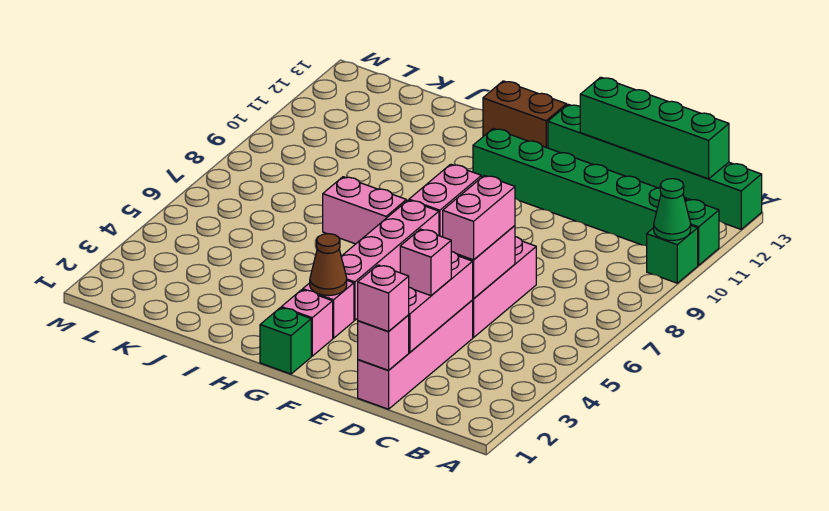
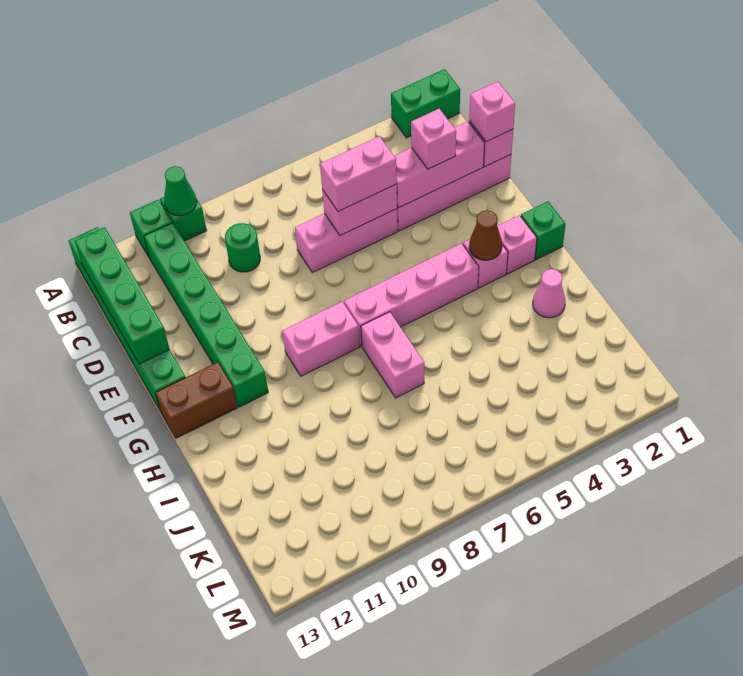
none -> green 1x2 brick [391,69,460,138]
none -> green 1x1 round brick [225,223,260,272]
brown 1x2 brick [483,81,567,148] -> brown 1x2 brick turned to [155,362,237,438]
none -> pink 1x1 cone [533,269,566,318]

